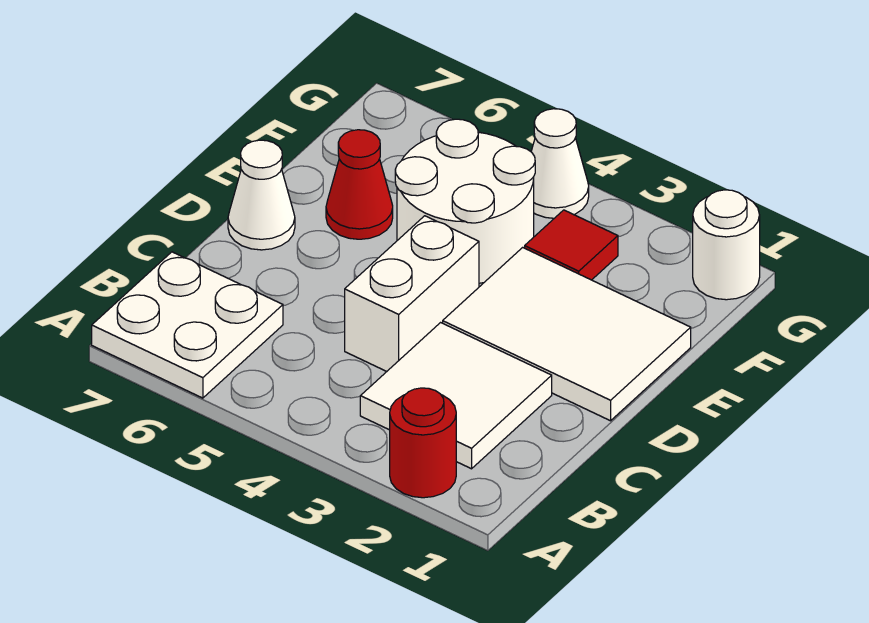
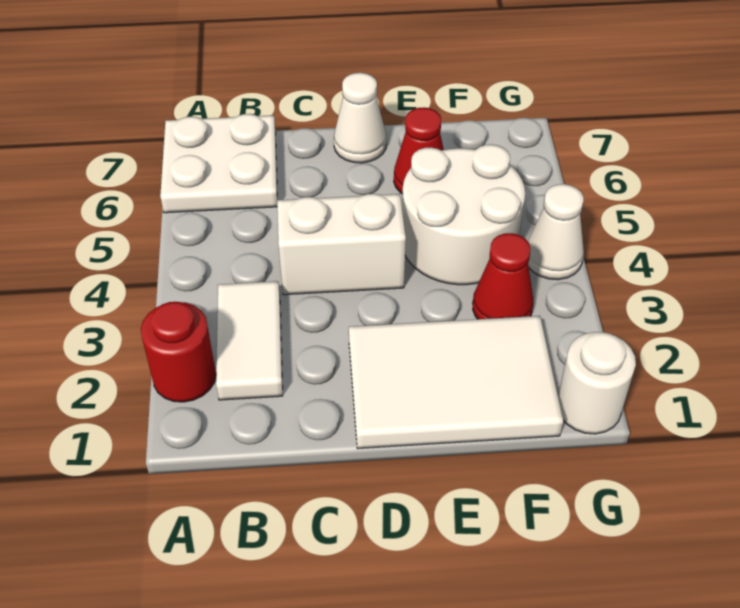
white 2x2 tile [360,323,552,469] -> white 1x2 tile [216,281,283,400]
white 2x3 tile [443,247,691,421] -> white 2x3 tile turned to [349,316,563,449]
red 1x1 tile [525,210,618,280] -> red 1x1 cone [473,233,533,319]

